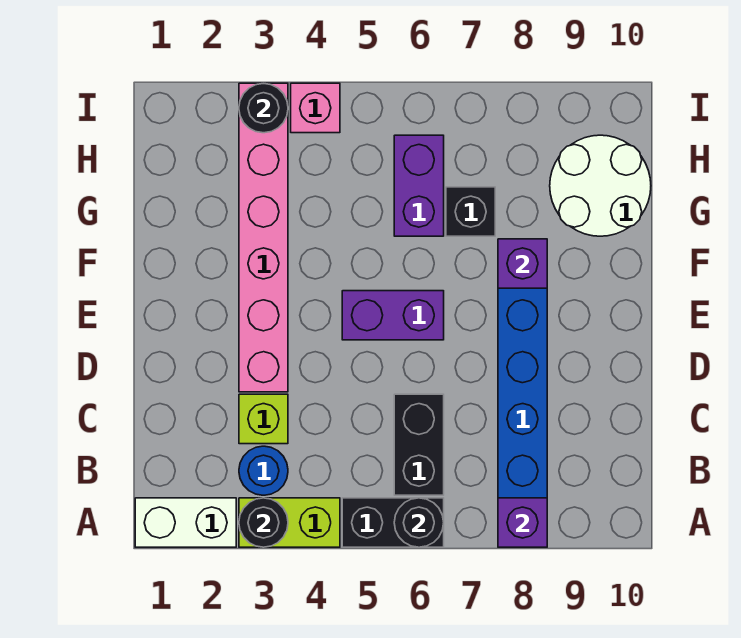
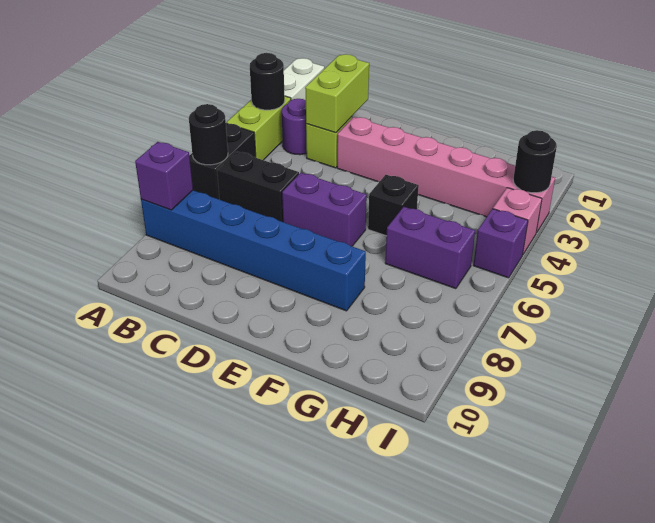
blue 1x1 round brick [239,446,288,495] -> purple 1x1 round brick [282,99,307,155]
none -> lime 1x2 brick [305,54,369,133]
purple 1x2 brick [342,291,444,340] -> purple 1x2 brick turned to [282,173,367,246]
purple 1x1 brick [498,239,547,288] -> purple 1x1 brick moved to [473,209,528,278]
black 1x1 brick [446,187,495,236] -> black 1x1 brick moved to [368,175,419,236]
white 2x2 round brick [550,135,651,236] -> none

